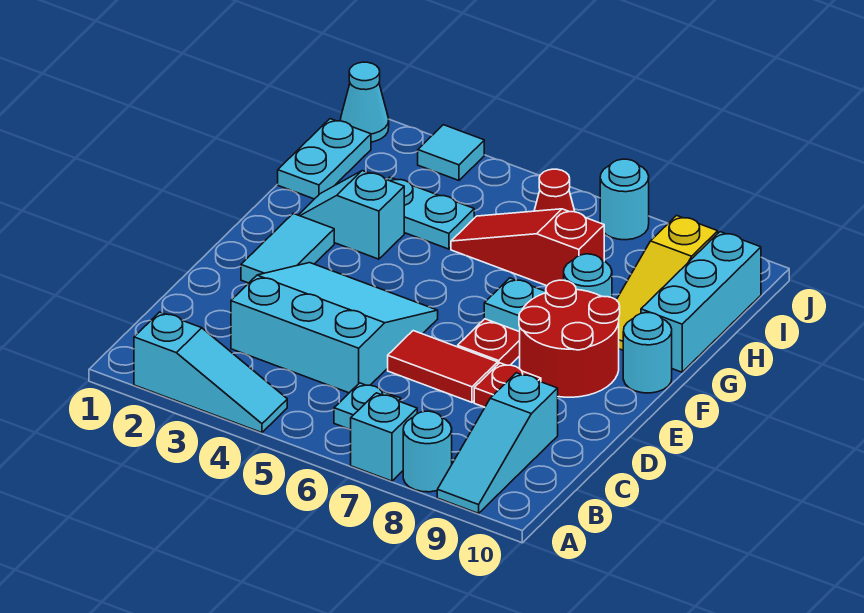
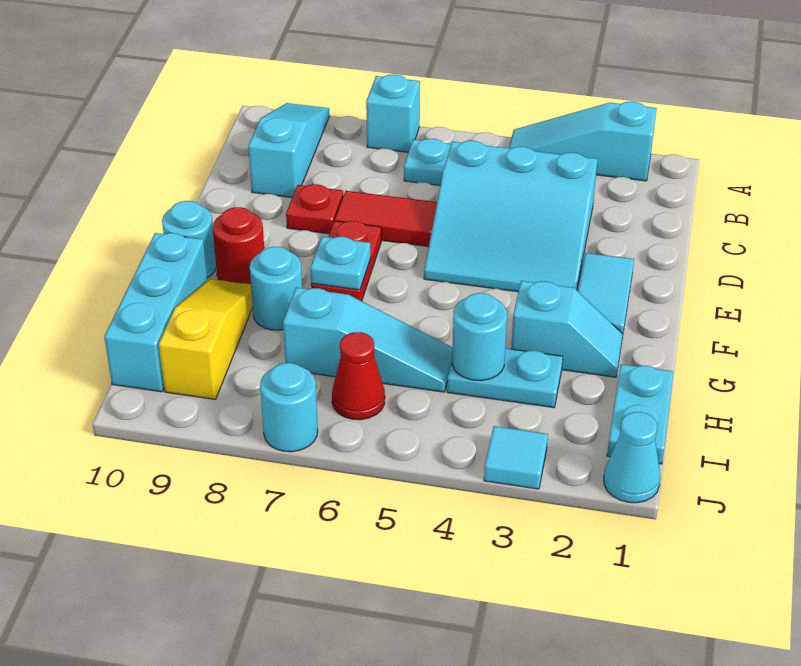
cyan 1x1 round brick [403,411,452,492] -> cyan 1x1 round brick moved to [452,293,507,381]
red 2x2 round brick [519,280,620,397] -> red 1x1 round brick [213,207,264,284]
red 1x3 slope [451,209,604,286] -> cyan 1x3 slope [283,288,453,392]

